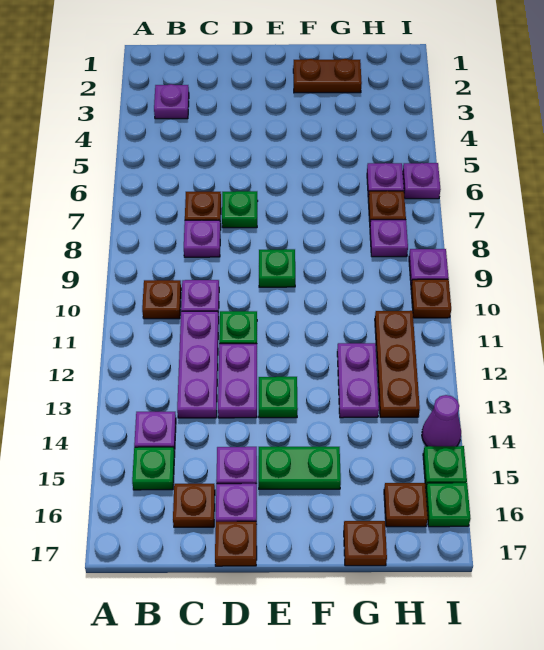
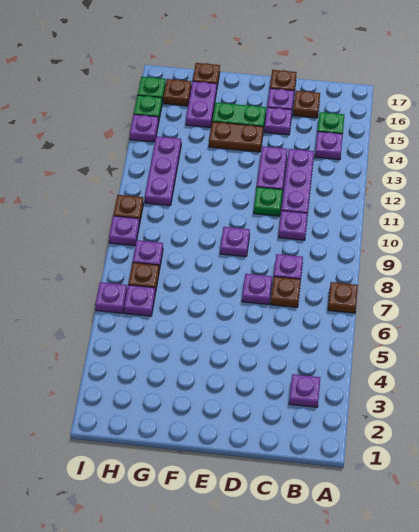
brown 1x1 plate [142,280,181,319] -> brown 1x1 plate moved to [328,282,358,313]
green 1x1 plate [222,191,257,228] -> purple 1x1 plate [242,274,272,305]
green 1x1 plate [259,249,295,287] -> purple 1x1 plate [220,227,250,257]
green 1x1 plate [259,377,298,418] -> none
brown 1x2 plate [293,59,362,93] -> brown 1x2 plate moved to [209,122,263,152]
purple 1x2 plate [337,343,379,418] -> purple 1x2 plate moved to [186,81,217,128]
brown 1x3 plate [375,311,420,417] -> purple 1x3 plate [145,136,181,206]
purple 1x1 cone [422,395,461,446] -> purple 1x1 plate [130,114,159,142]

